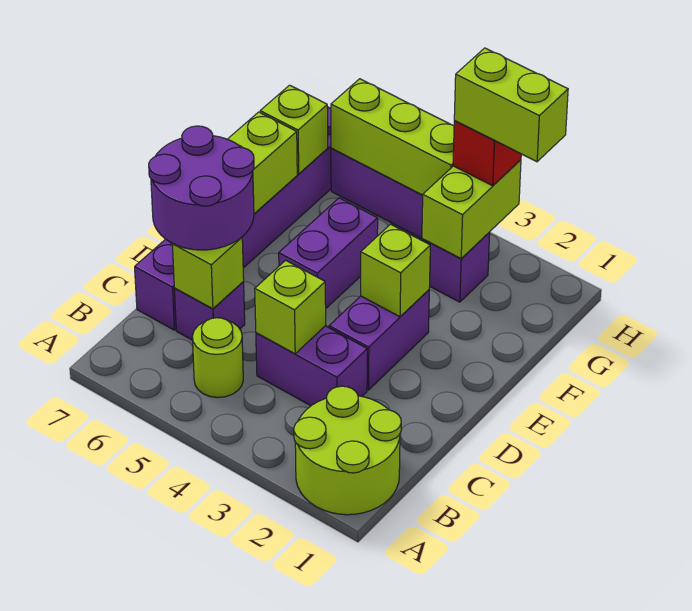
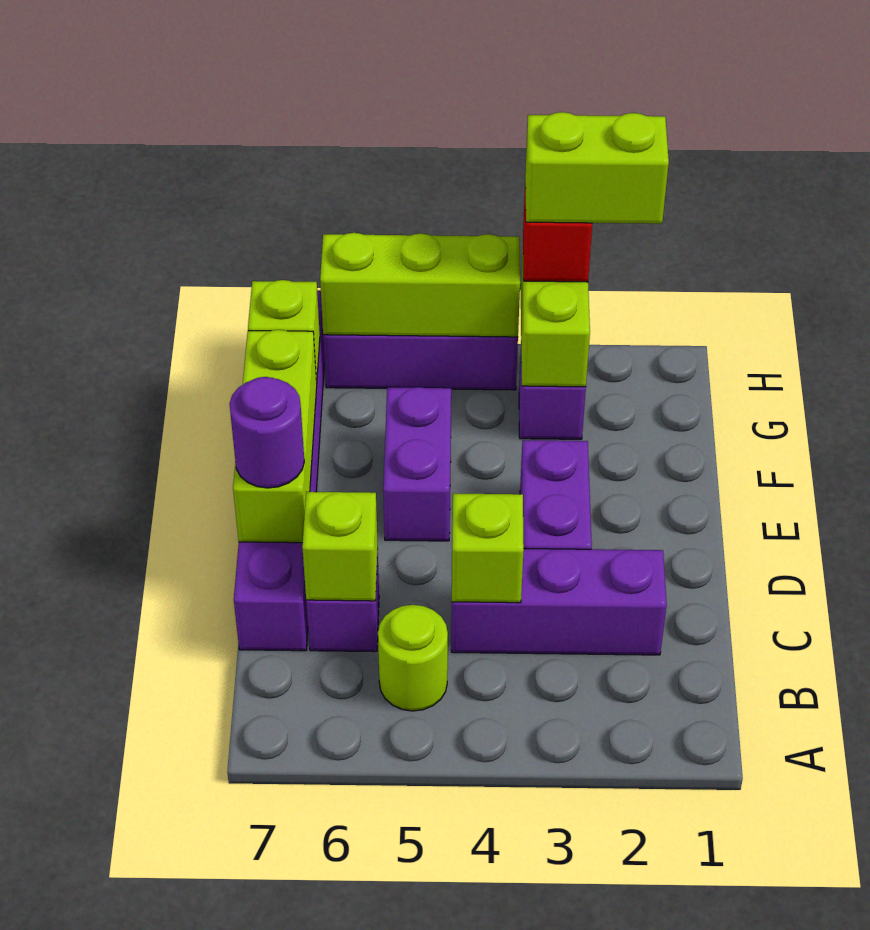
lime 2x2 round brick [294,386,401,515] -> none
purple 1x2 brick [256,326,367,406] -> purple 1x3 brick [451,549,667,655]
purple 2x2 round brick [149,126,254,250] -> purple 1x1 round brick [229,377,304,488]
lime 1x1 brick [361,224,430,317] -> none

